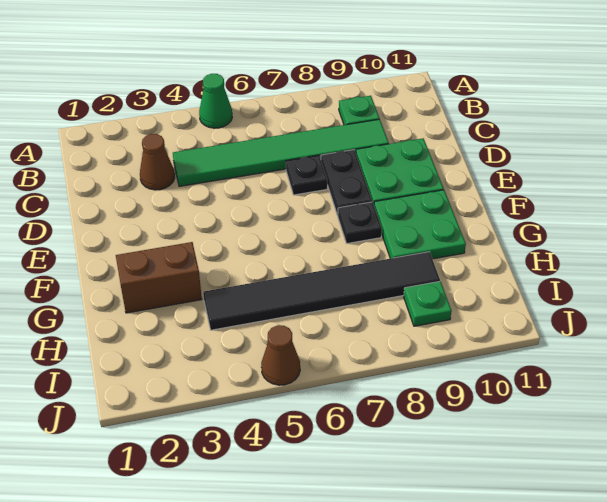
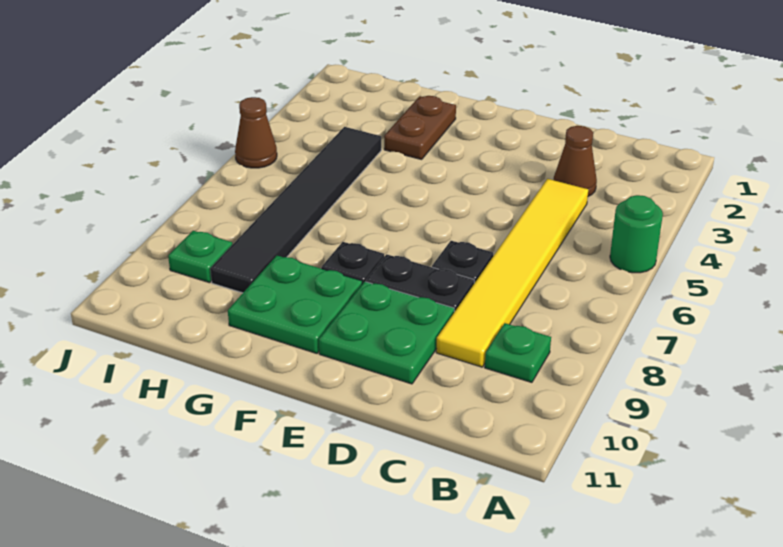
green 1x1 cone [199,74,232,128] -> green 1x1 round brick [610,195,663,273]
green 1x6 tile [173,119,389,186] -> yellow 1x6 tile [436,179,588,367]
brown 1x2 brick [116,242,202,313] -> brown 1x2 plate [384,96,456,159]

